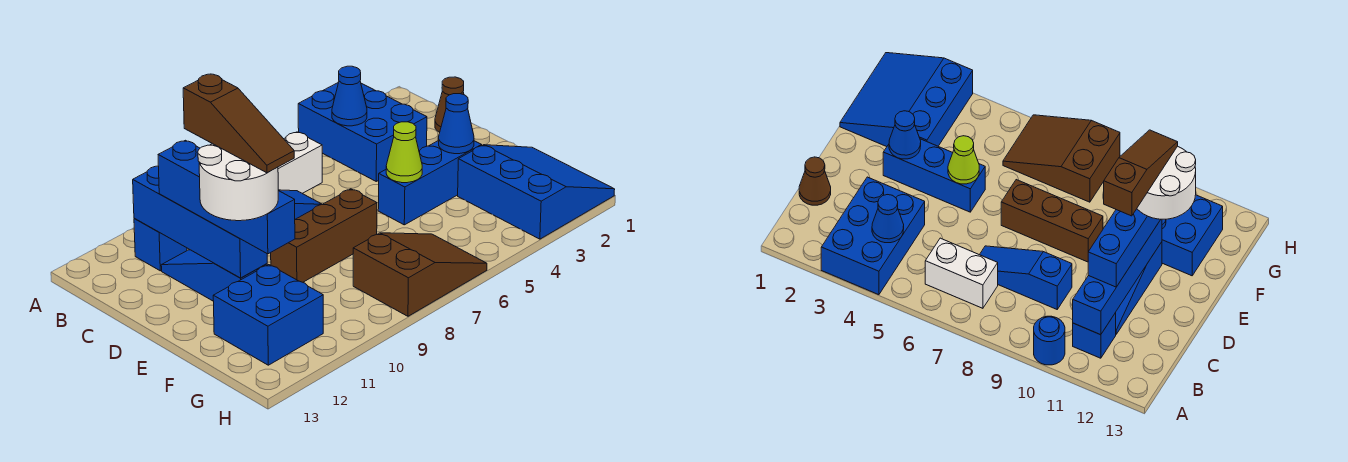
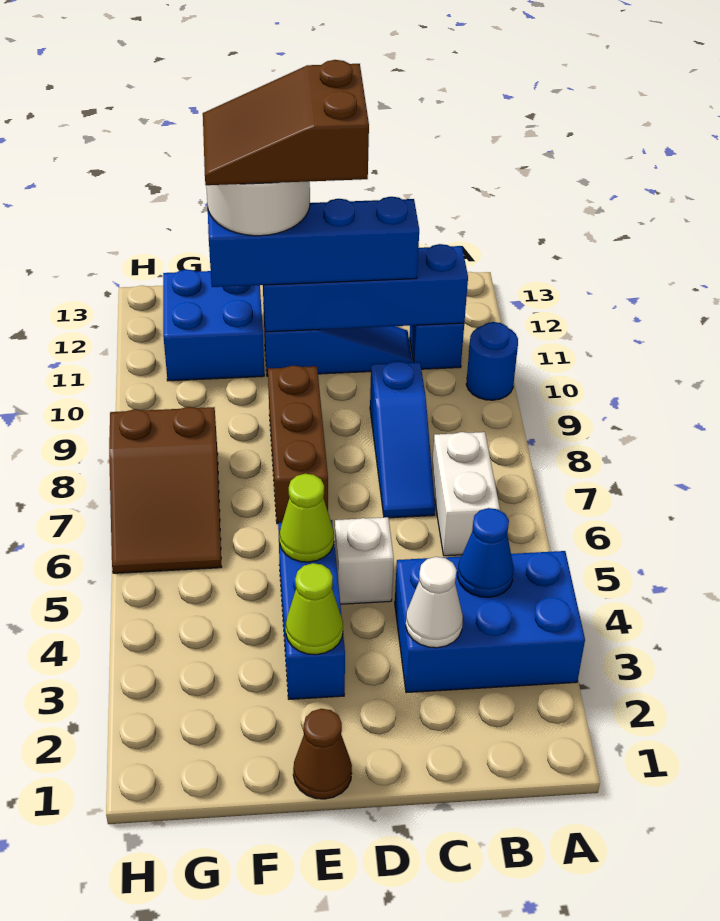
brown 1x1 cone [435,77,464,132] -> brown 1x1 cone moved to [293,709,352,799]
none -> white 1x1 cone [406,557,463,648]
none -> white 1x1 brick [335,517,394,604]
brown 1x3 slope [183,74,294,173] -> brown 2x3 slope [203,60,369,185]
blue 1x1 cone [439,94,474,154] -> lime 1x1 cone [286,563,343,655]
blue 3x3 slope [458,145,615,239] -> none

